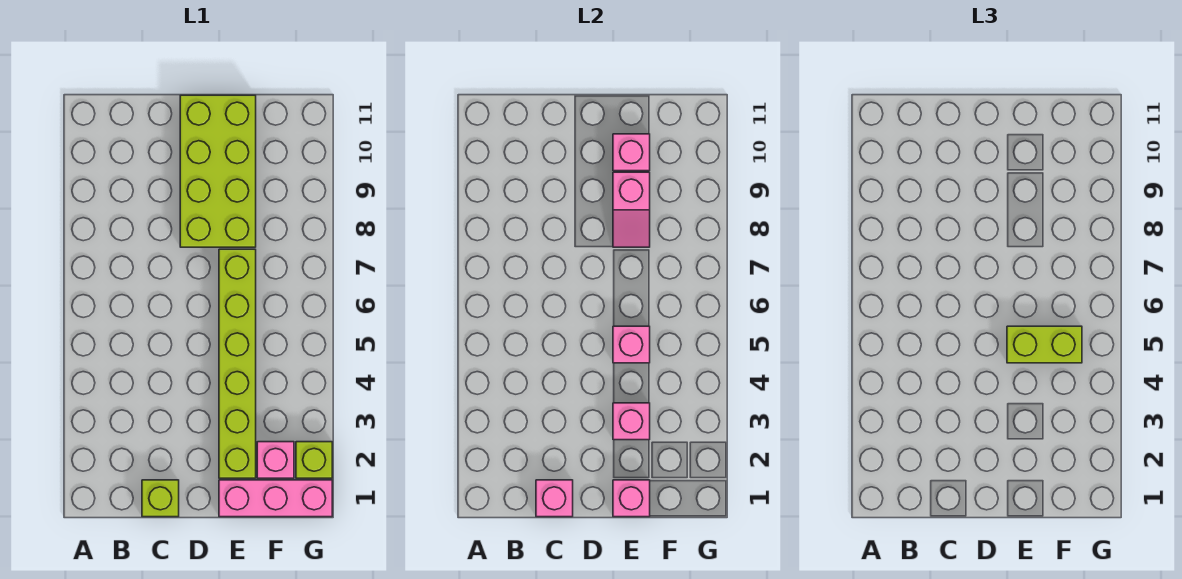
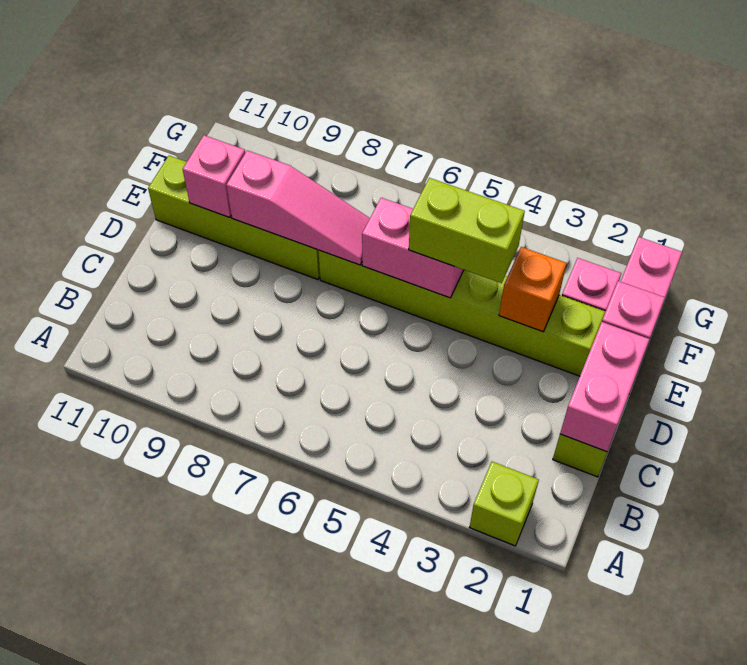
pink 1x1 brick [536,480,573,517] -> pink 1x2 brick [560,322,649,452]
lime 2x4 brick [180,95,256,247] -> lime 1x4 brick [148,156,320,279]
pink 1x1 brick [613,403,650,440] -> orange 1x1 brick [499,247,567,332]
pink 1x1 brick [613,326,650,363] -> pink 1x2 brick [362,198,464,298]
lime 1x2 brick [1007,326,1082,363] -> lime 1x2 brick turned to [409,178,525,283]
pink 1x2 slope [613,172,650,247] -> pink 1x3 slope [226,150,370,265]
lime 1x1 brick [296,442,332,478] -> lime 1x1 brick moved to [470,462,539,546]

